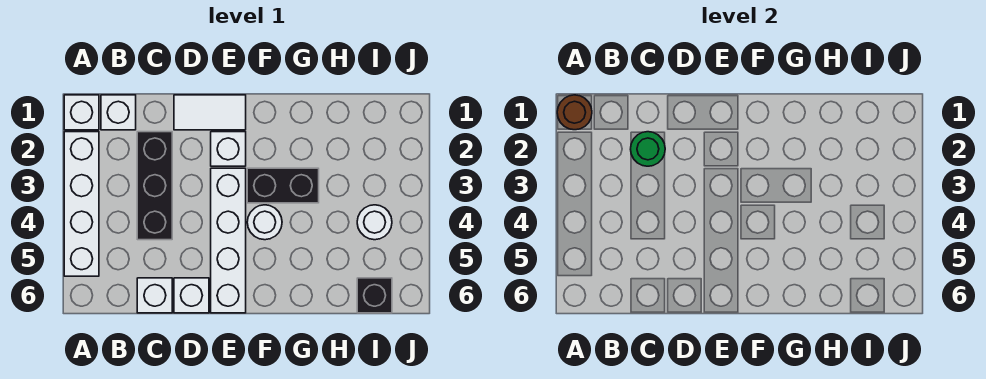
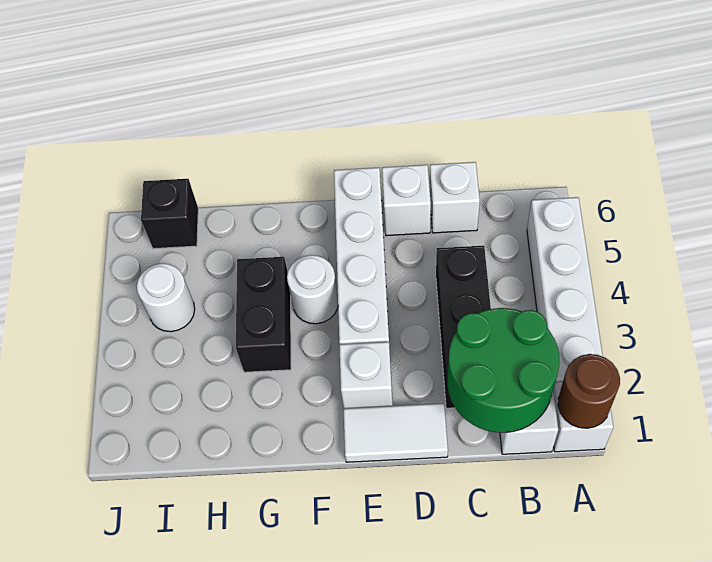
green 1x1 round brick [631,132,665,166] -> green 2x2 round brick [448,308,559,433]
black 1x2 brick [247,168,319,203] -> black 1x2 brick turned to [236,257,291,372]

